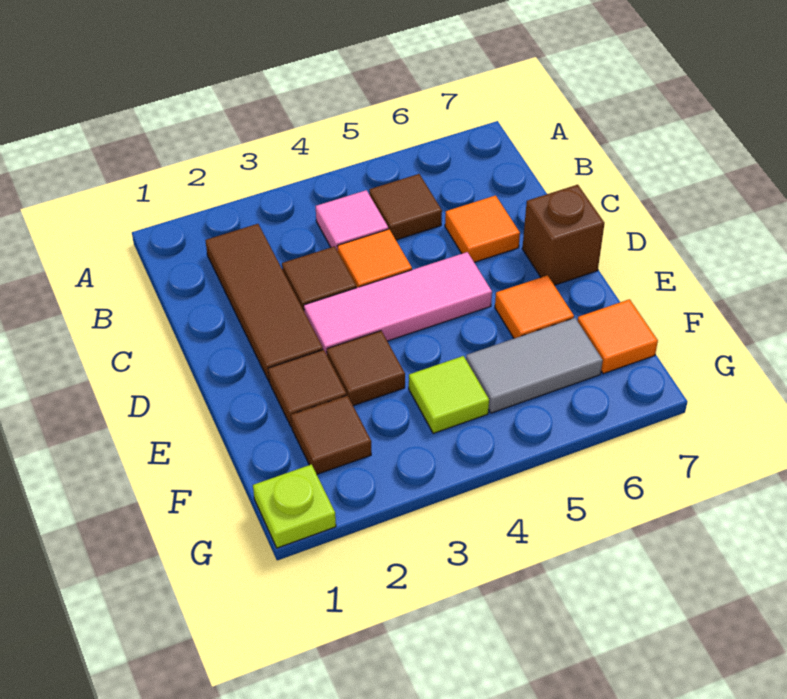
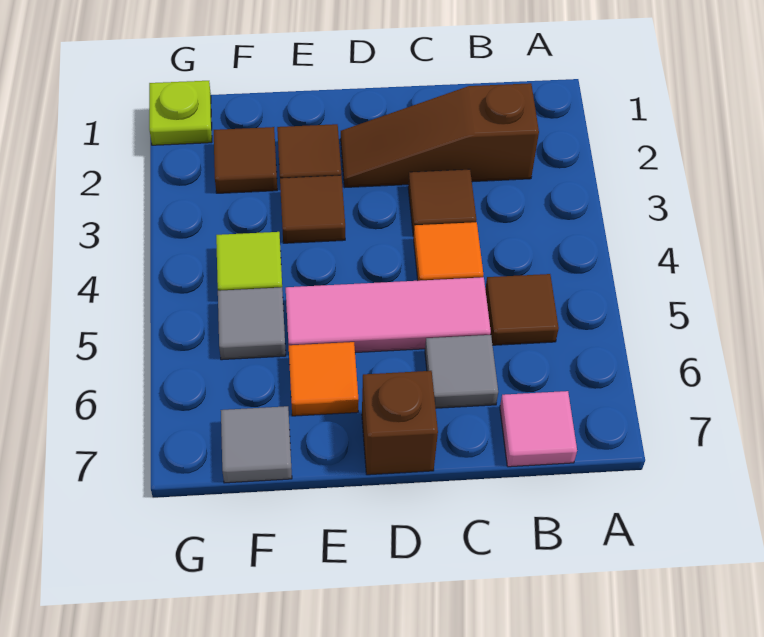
brown 1x3 tile [206,224,323,381] -> brown 1x3 slope [341,83,539,187]
pink 1x1 tile [316,190,388,251] -> pink 1x1 tile moved to [500,391,577,467]
orange 1x1 tile [445,195,520,262] -> grey 1x1 tile [425,335,498,408]
pink 1x3 tile [304,252,492,355] -> pink 1x3 tile turned to [286,277,491,353]
grey 1x2 tile [466,318,603,413] -> grey 1x1 tile [218,287,286,360]
orange 1x1 tile [577,299,658,374] -> grey 1x1 tile [221,406,292,483]

